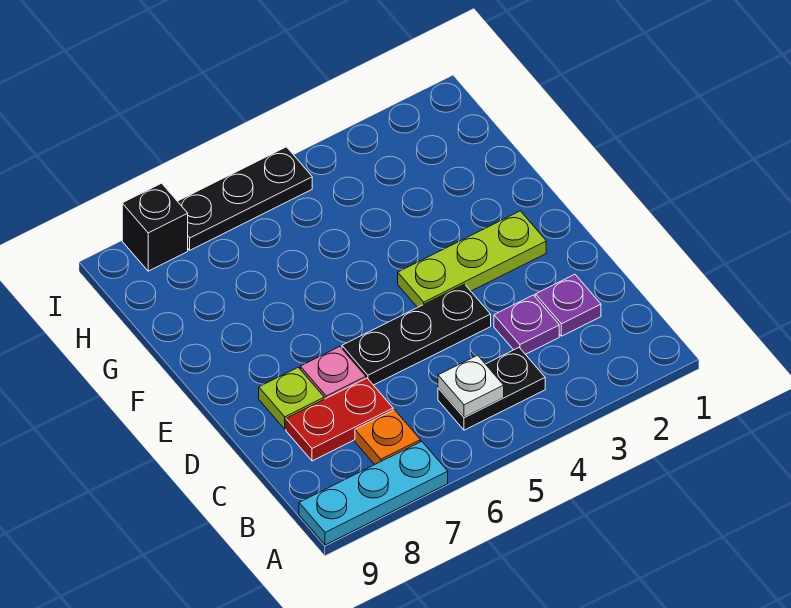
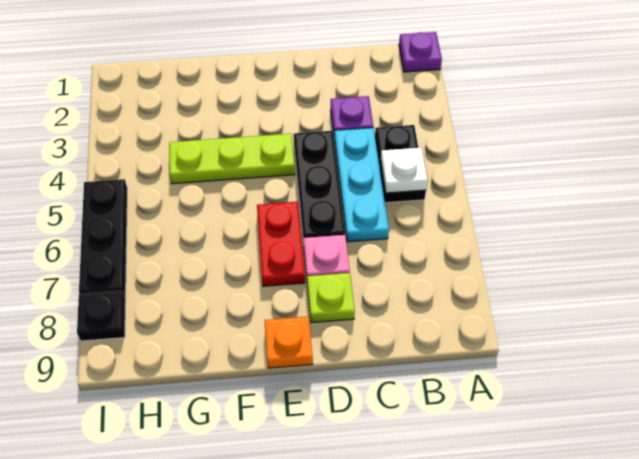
cyan 1x3 plate [299,441,448,545] -> cyan 1x3 plate moved to [334,128,389,242]
orange 1x1 plate [355,410,421,465] -> orange 1x1 plate moved to [265,317,313,368]
purple 1x1 plate [535,274,601,336] -> purple 1x1 plate moved to [399,32,442,72]
red 1x2 plate [286,378,393,461] -> red 1x2 plate moved to [257,202,305,286]
lime 1x3 plate [398,211,546,308] -> lime 1x3 plate turned to [169,134,295,184]
black 1x1 brick [122,183,188,271] -> black 1x1 plate [77,291,126,341]

